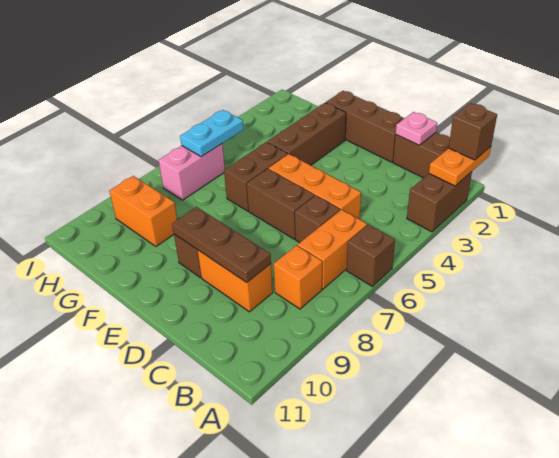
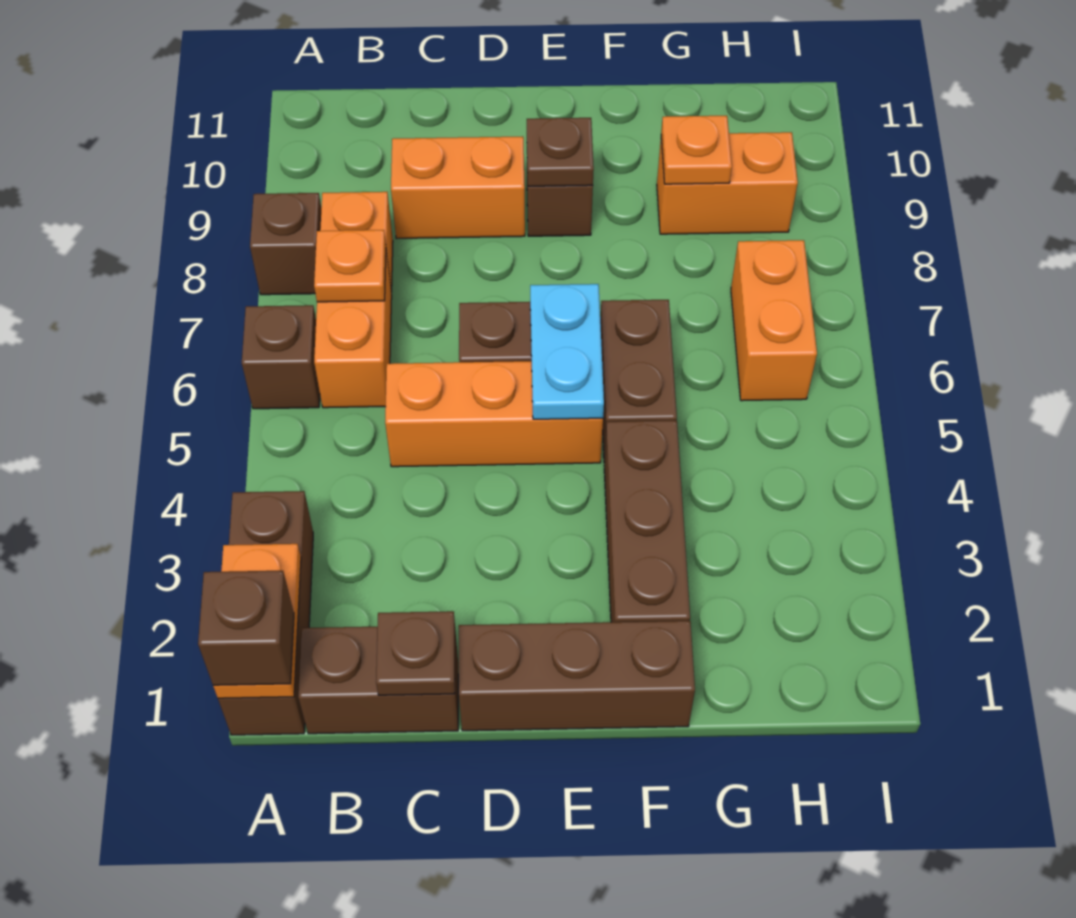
brown 1x2 brick [407,172,472,232] -> brown 1x3 brick [218,491,313,735]
none -> orange 1x1 plate [314,230,386,302]
pink 1x1 plate [396,112,437,145] -> brown 1x1 plate [376,611,455,695]
brown 1x1 brick [295,195,340,243] -> brown 1x1 brick moved to [250,193,321,295]
brown 1x3 plate [172,207,271,282] -> brown 1x1 plate [527,118,594,186]
none -> orange 1x1 plate [661,116,732,184]
cyan 1x2 plate [180,110,244,157] -> cyan 1x2 plate moved to [530,284,604,419]
pink 1x2 brick [159,144,225,200] -> orange 1x2 brick [731,240,817,401]

